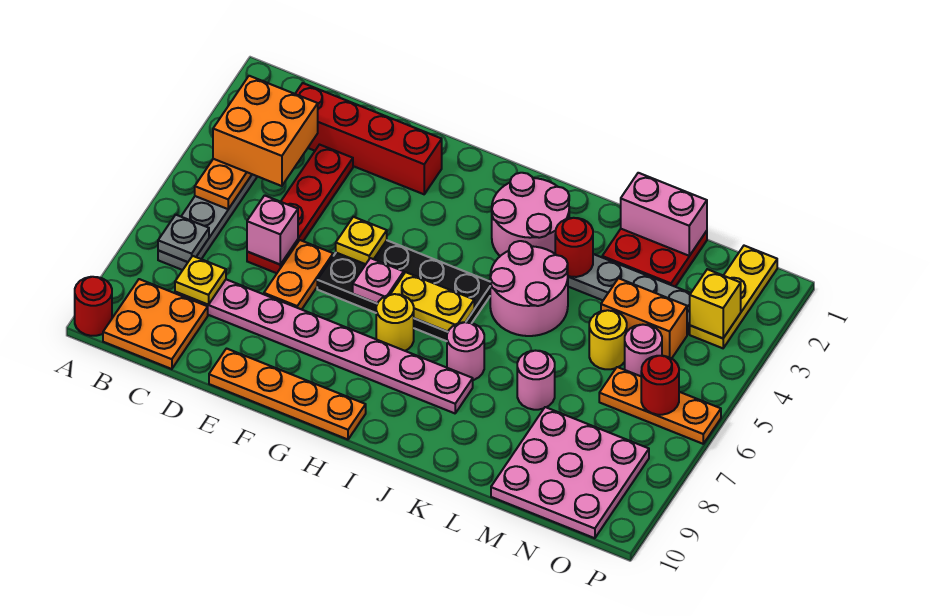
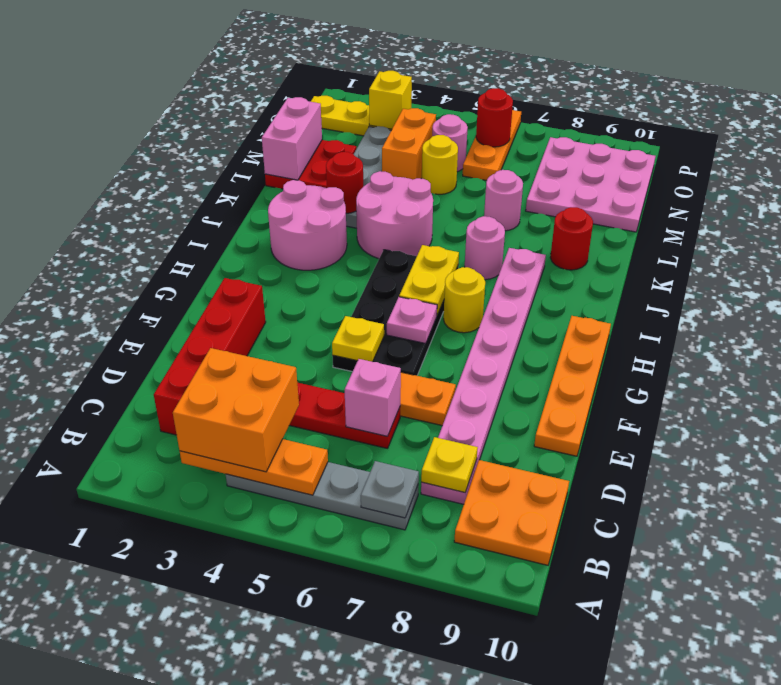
red 1x1 round brick [75,277,112,336] -> red 1x1 round brick moved to [550,207,593,270]

